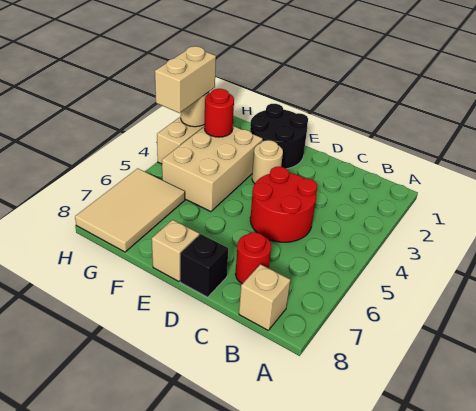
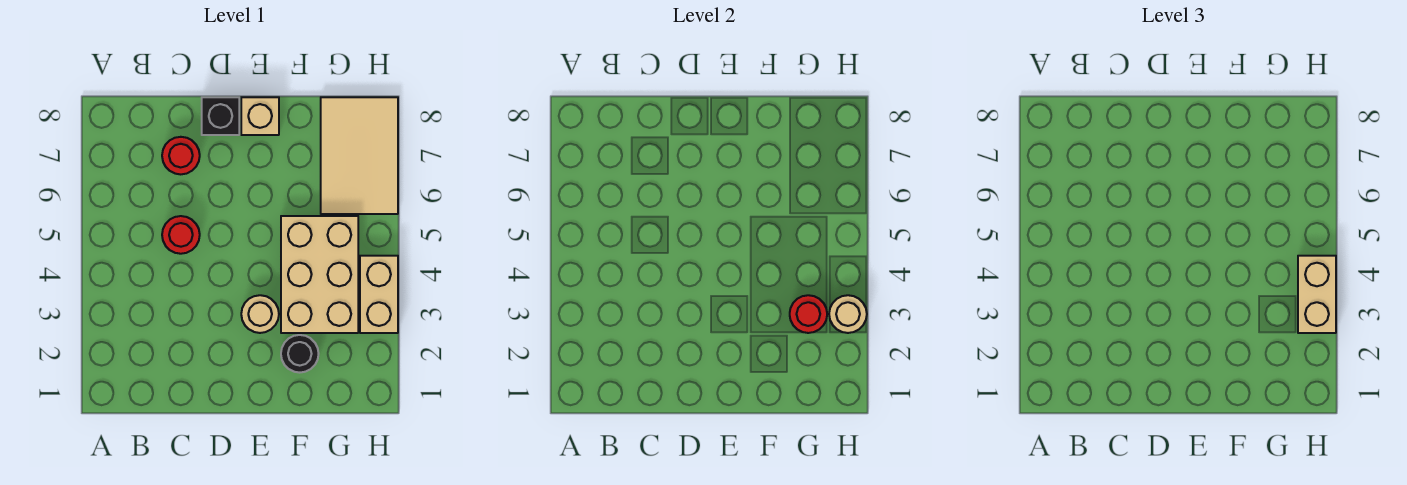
tan 1x1 brick [239,264,290,330] -> none
red 2x2 round brick [250,167,317,242] -> red 1x1 round brick [162,216,200,254]
black 2x2 round brick [250,104,308,169] -> black 1x1 round brick [281,335,319,373]

